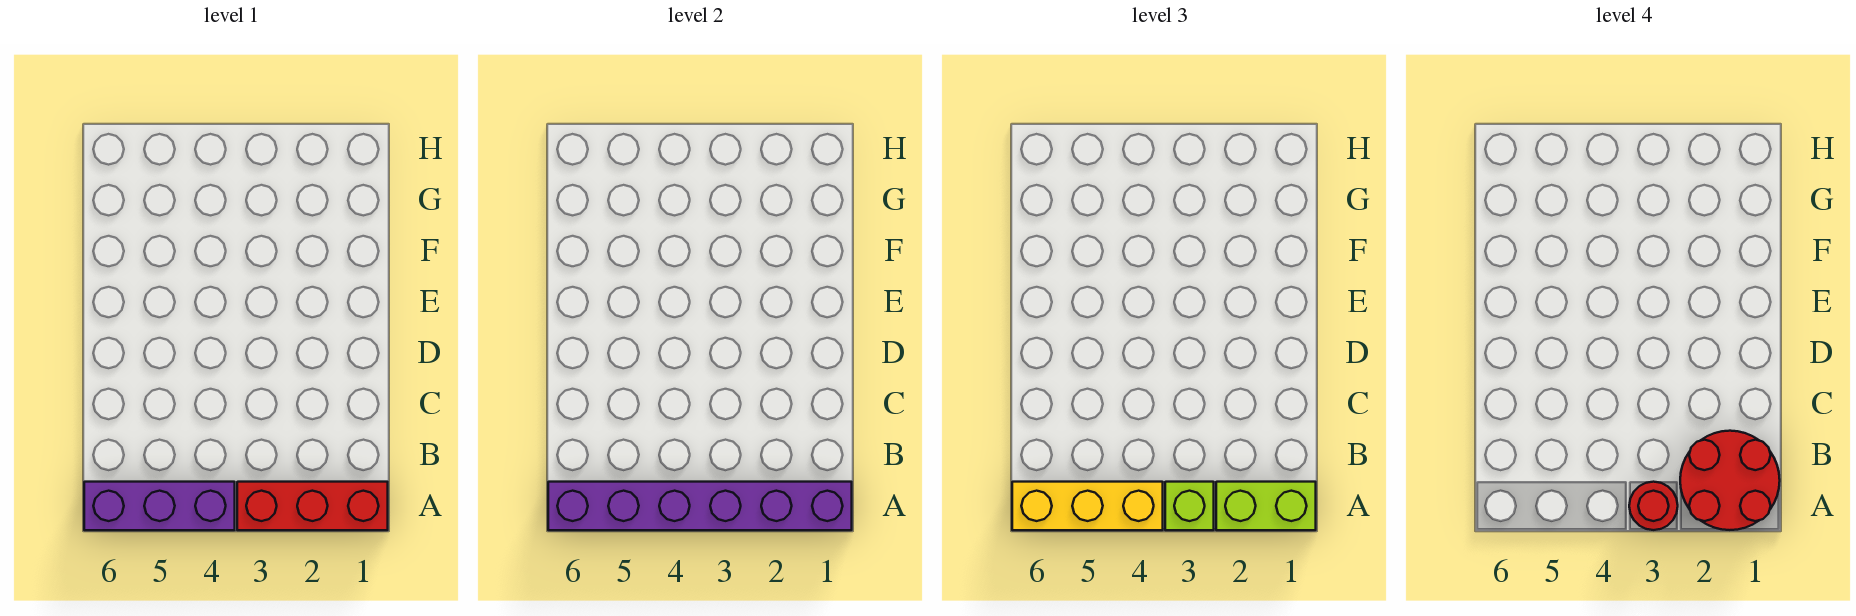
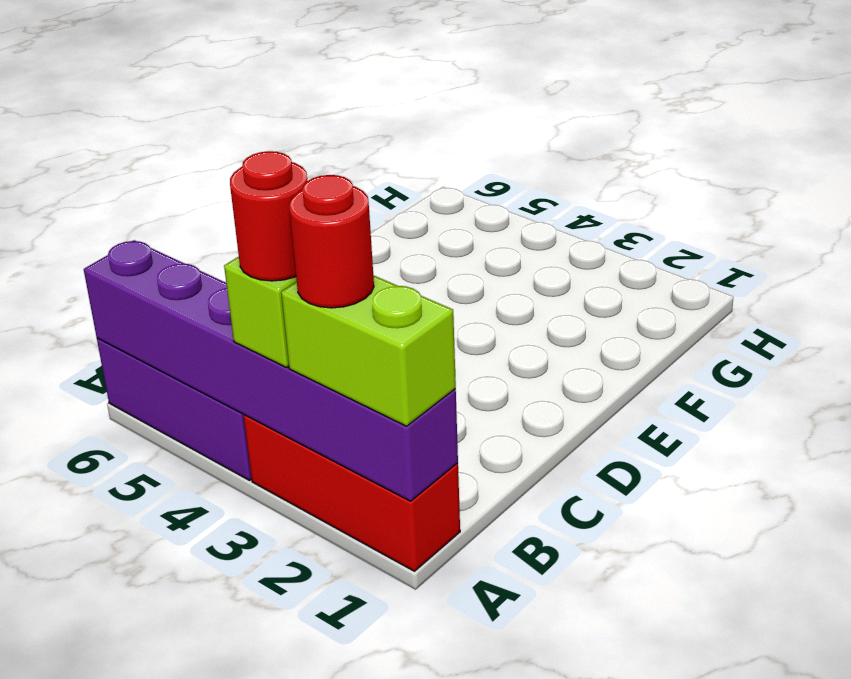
red 2x2 round brick [1680,431,1780,530] -> red 1x1 round brick [289,175,374,308]
yellow 1x3 brick [1012,482,1163,530] -> none

